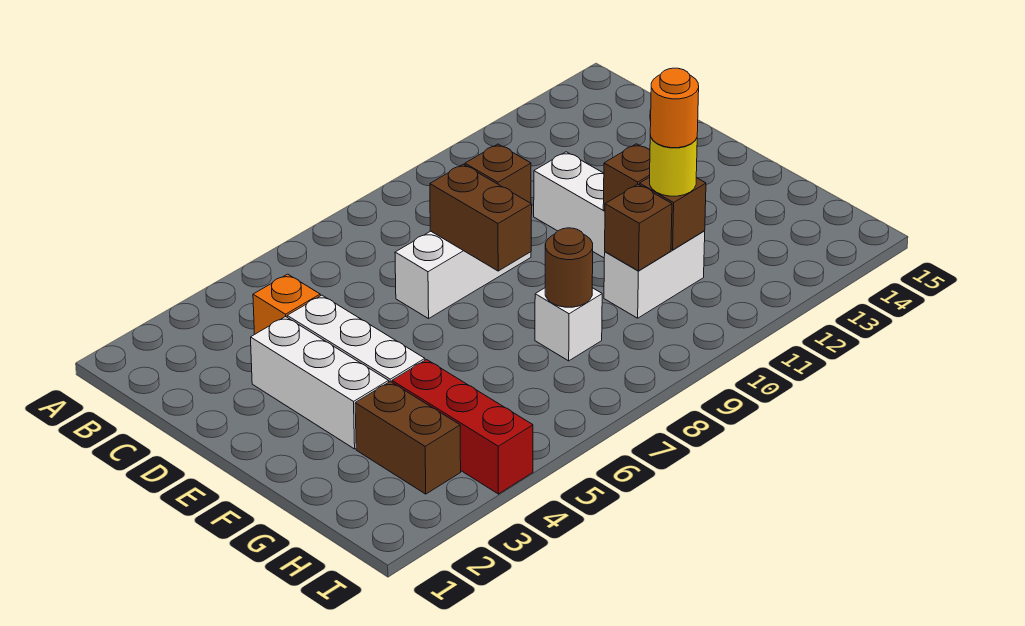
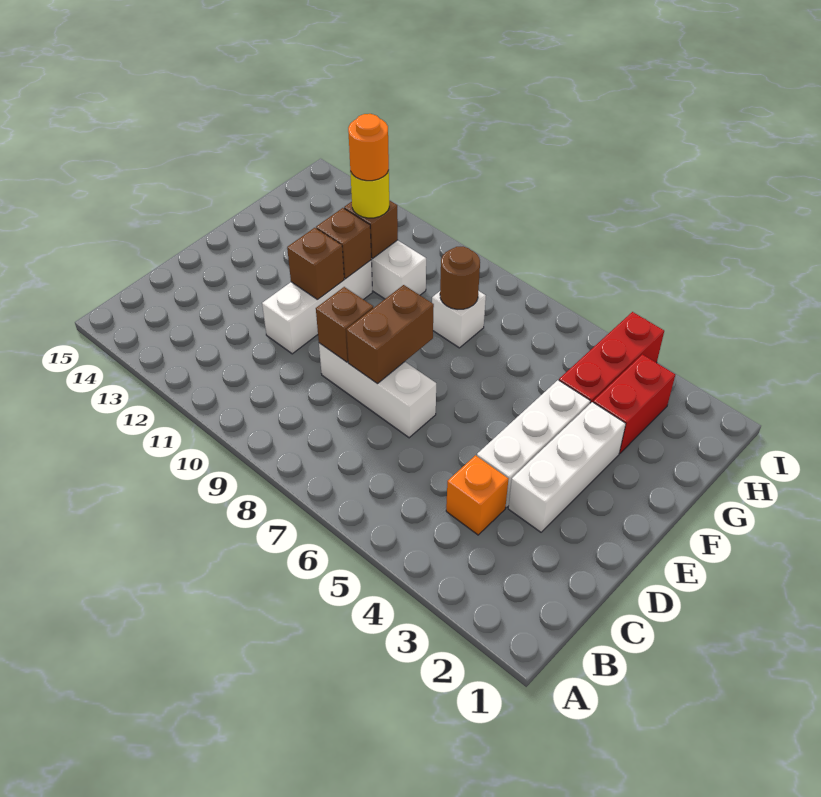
brown 1x2 brick [355,382,461,494] -> red 1x2 brick [593,354,675,453]
brown 1x1 brick [605,184,672,271] -> brown 1x1 brick moved to [287,228,344,299]

